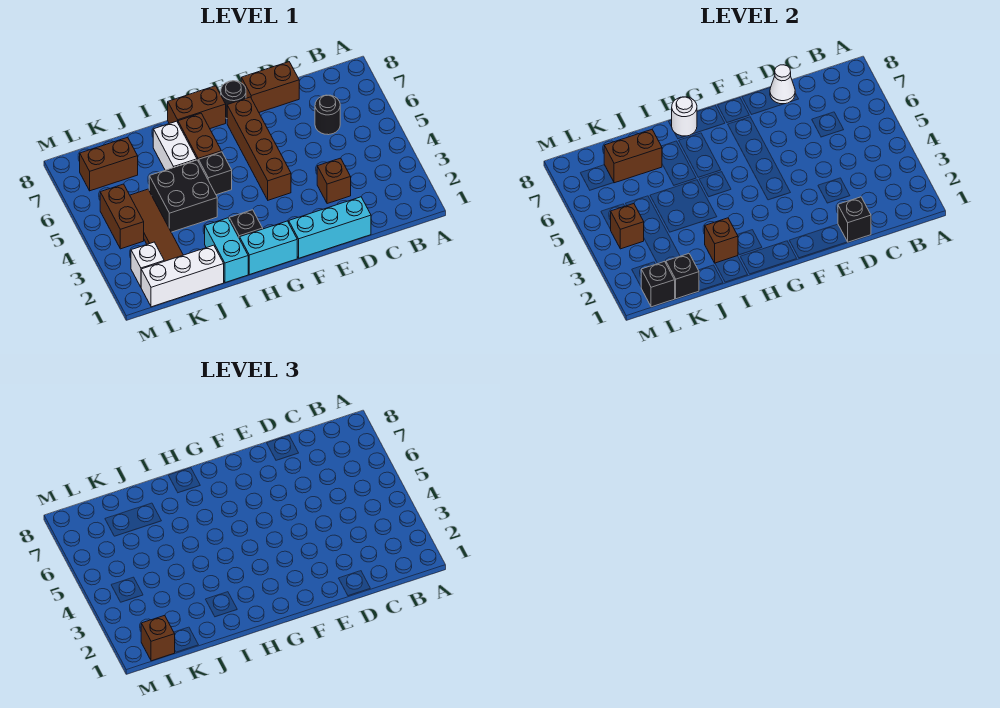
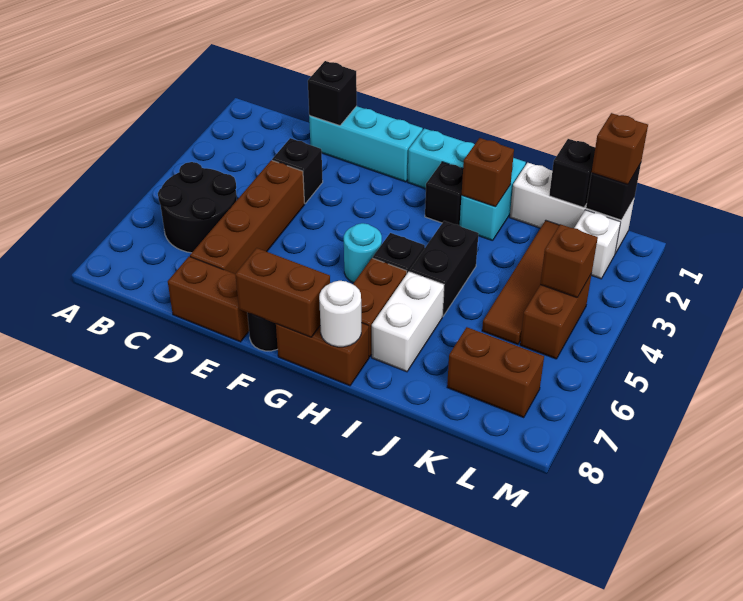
black 1x1 round brick [315,95,340,135] -> black 2x2 round brick [158,162,237,253]
brown 1x1 brick [317,158,351,204] -> black 1x1 brick [272,138,323,203]
white 1x1 cone [770,65,795,104] -> none
brown 1x4 brick [227,97,291,200] -> brown 1x4 brick moved to [190,160,305,274]
none -> cyan 1x1 round brick [344,223,382,283]
black 2x2 brick [149,160,217,232] -> black 1x2 brick [409,221,479,316]
brown 1x2 brick [604,130,662,183] -> brown 1x2 brick moved to [235,248,330,337]

